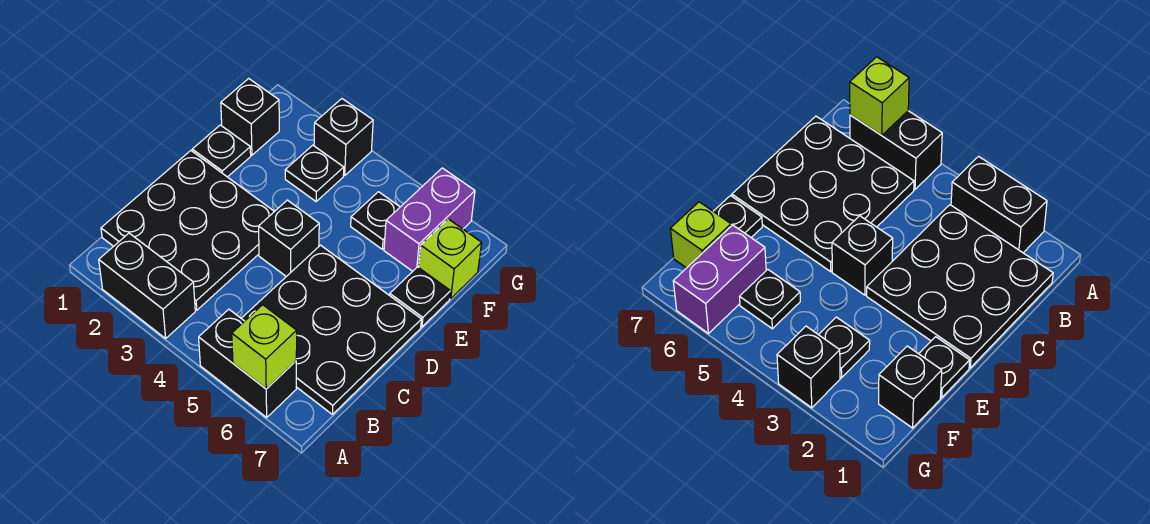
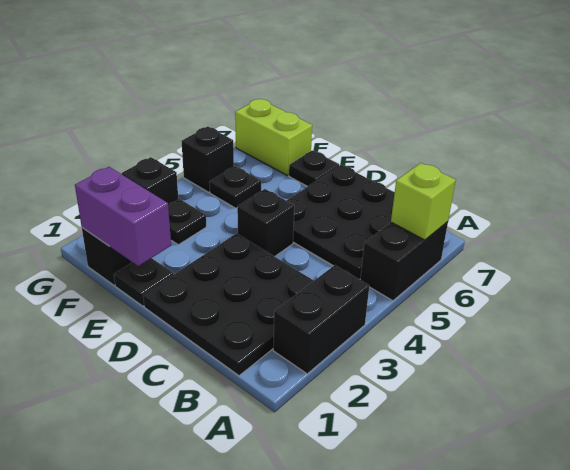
purple 1x2 brick [384,168,475,271] -> purple 1x2 brick moved to [75,167,171,266]
lime 1x1 brick [419,219,482,299] -> lime 1x2 brick [235,99,312,176]
none -> black 1x1 brick [182,127,234,192]

